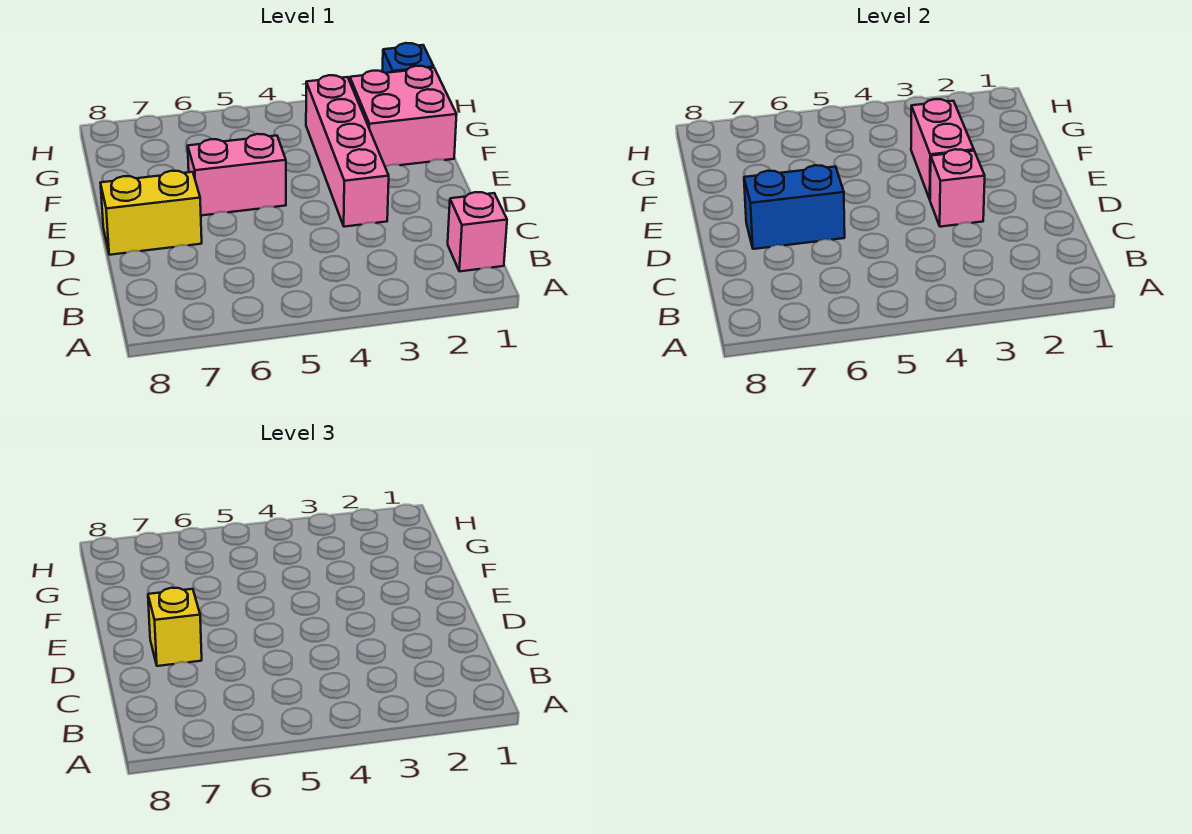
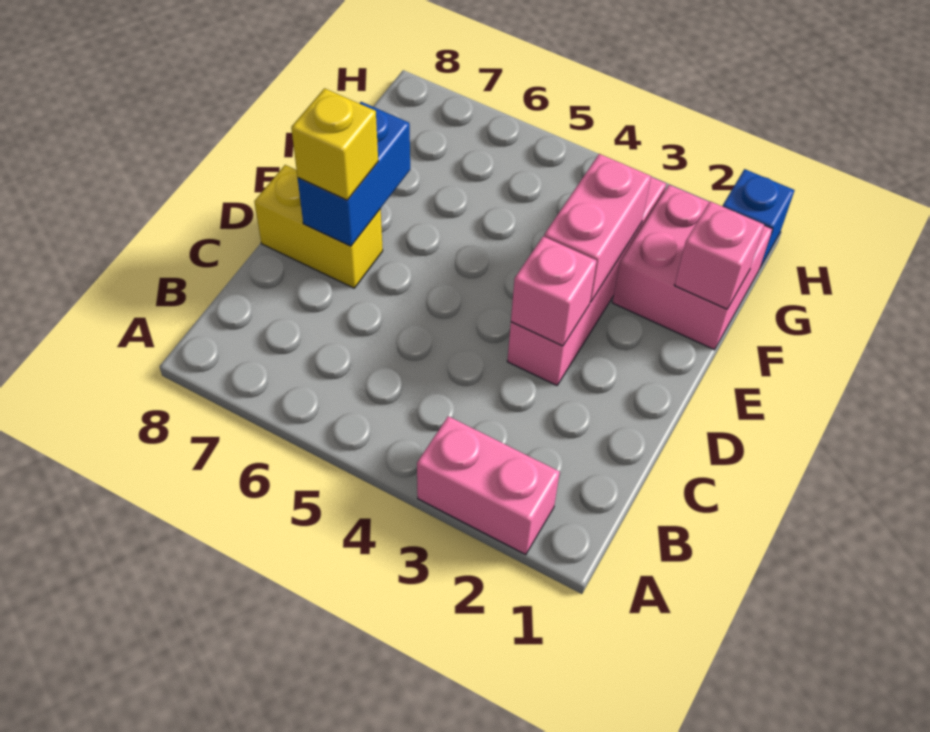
pink 1x1 brick [448,192,507,271] -> pink 1x1 brick moved to [675,201,764,309]
blue 1x2 brick [744,165,845,249] -> blue 1x2 brick turned to [298,102,410,246]
pink 1x2 brick [188,134,286,215] -> pink 1x2 brick moved to [417,416,560,555]

